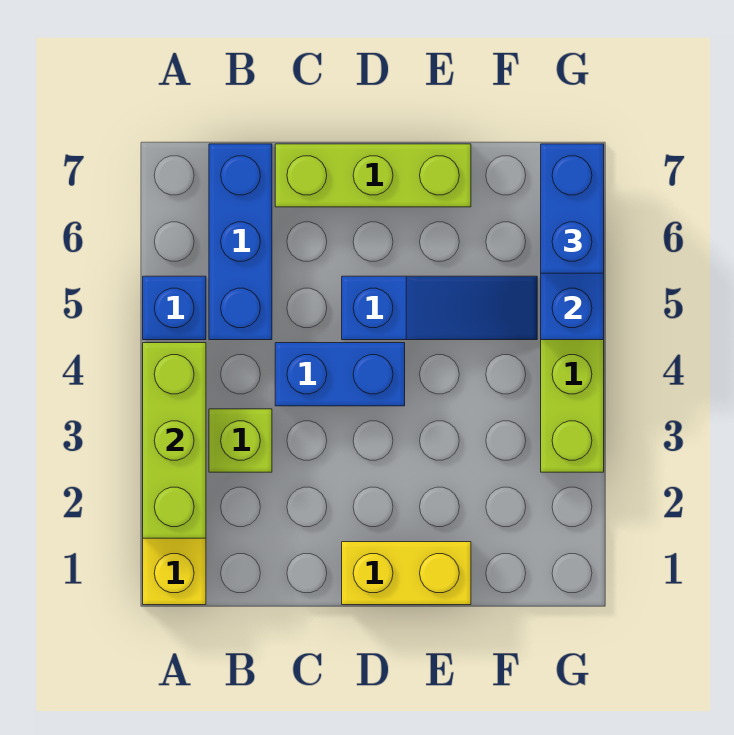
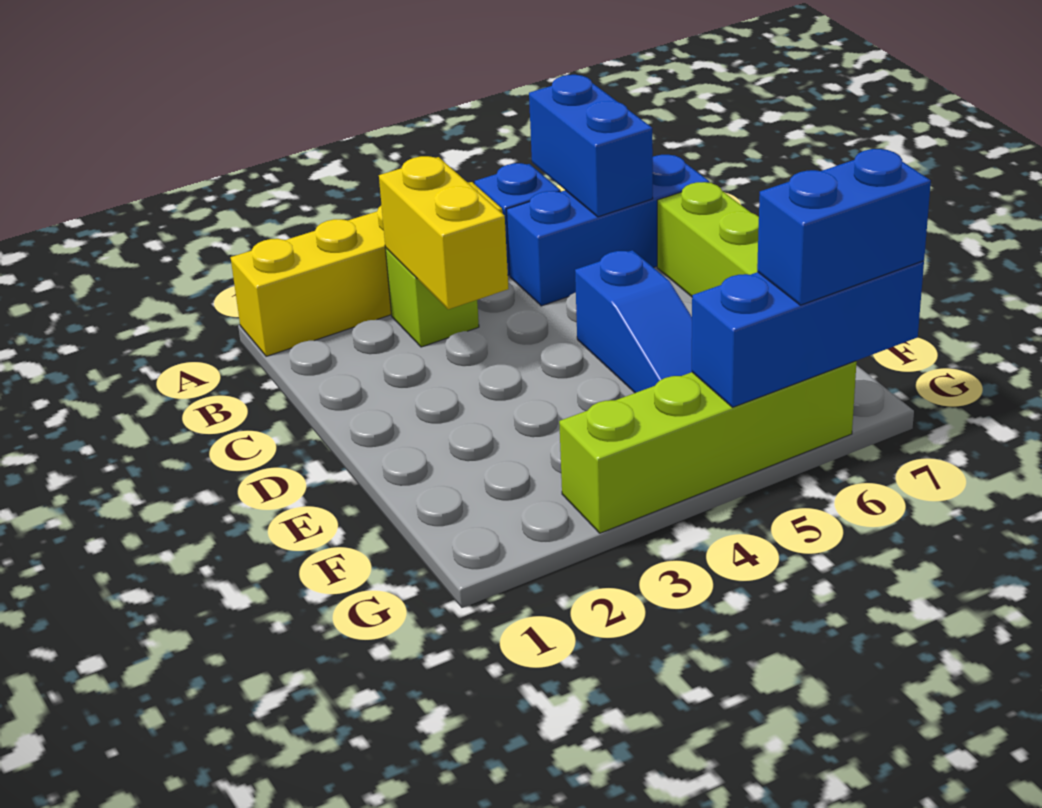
lime 1x3 brick [143,343,206,538] -> none
blue 1x2 brick [275,343,405,406] -> blue 1x2 brick moved to [529,75,653,217]
yellow 1x2 brick [342,542,471,605] -> yellow 1x2 brick moved to [379,156,509,309]

